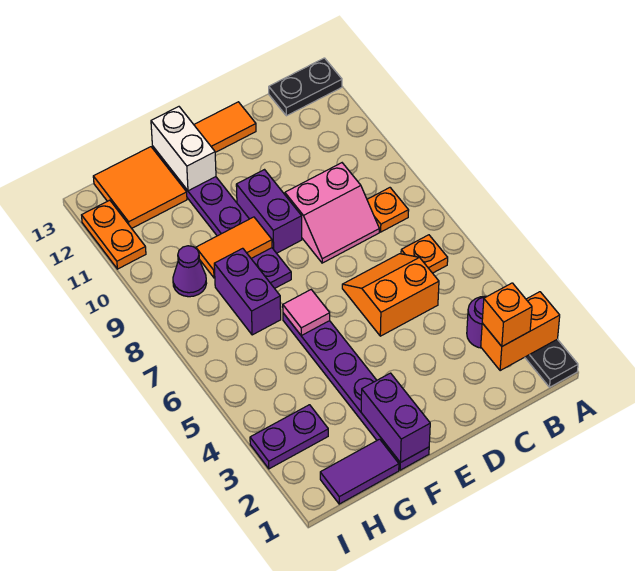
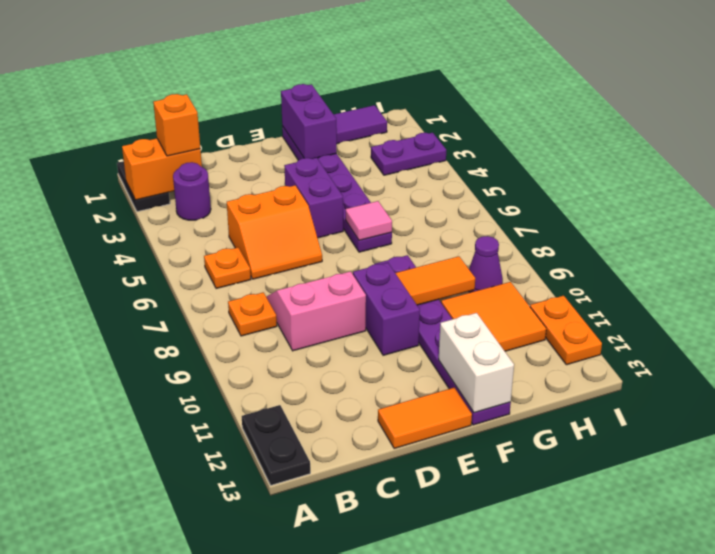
black 1x2 plate [269,58,342,116] -> black 1x2 plate turned to [242,405,310,485]
purple 1x2 brick [214,248,281,335] -> purple 1x2 brick moved to [284,158,343,238]
orange 2x2 tile [93,147,187,228] -> orange 2x2 tile moved to [441,282,546,351]

